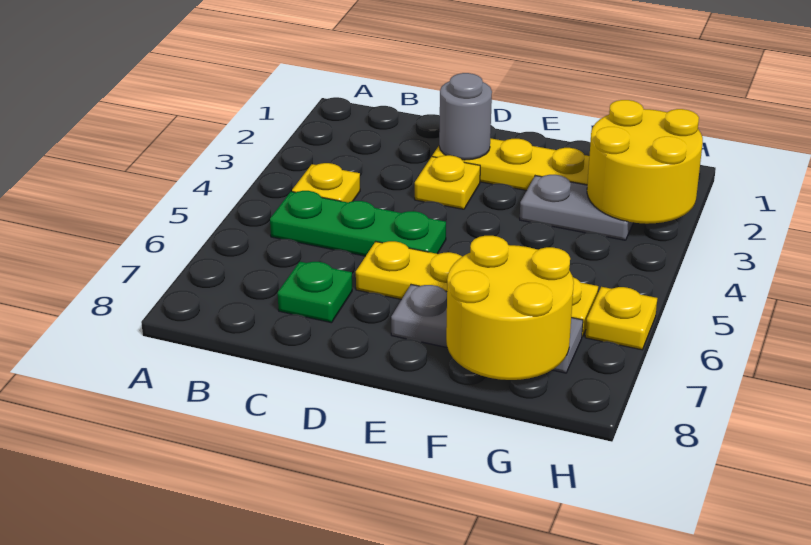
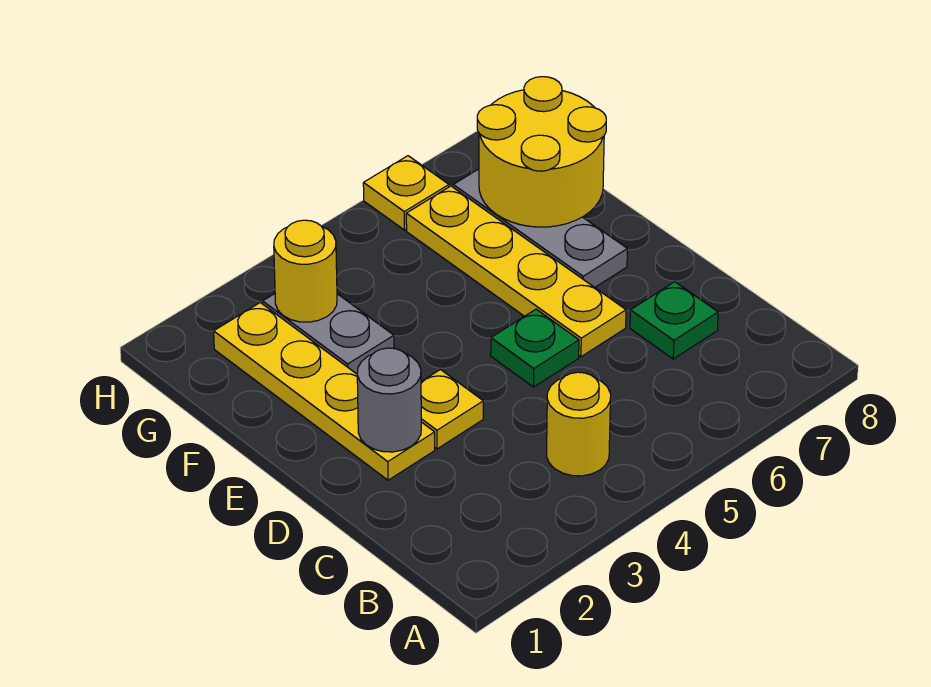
yellow 1x1 plate [292,163,360,202] -> yellow 1x1 round brick [547,372,611,476]
green 1x3 plate [270,191,446,256] -> green 1x1 plate [491,309,579,387]
yellow 2x2 round brick [587,100,703,224] -> yellow 1x1 round brick [274,220,337,322]

